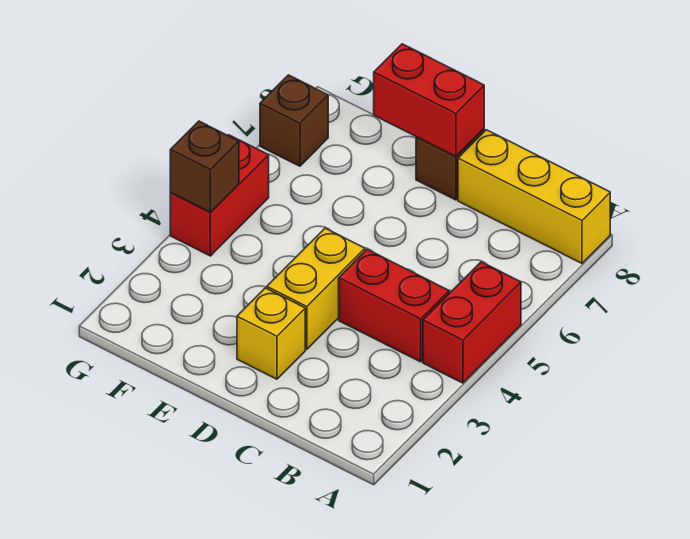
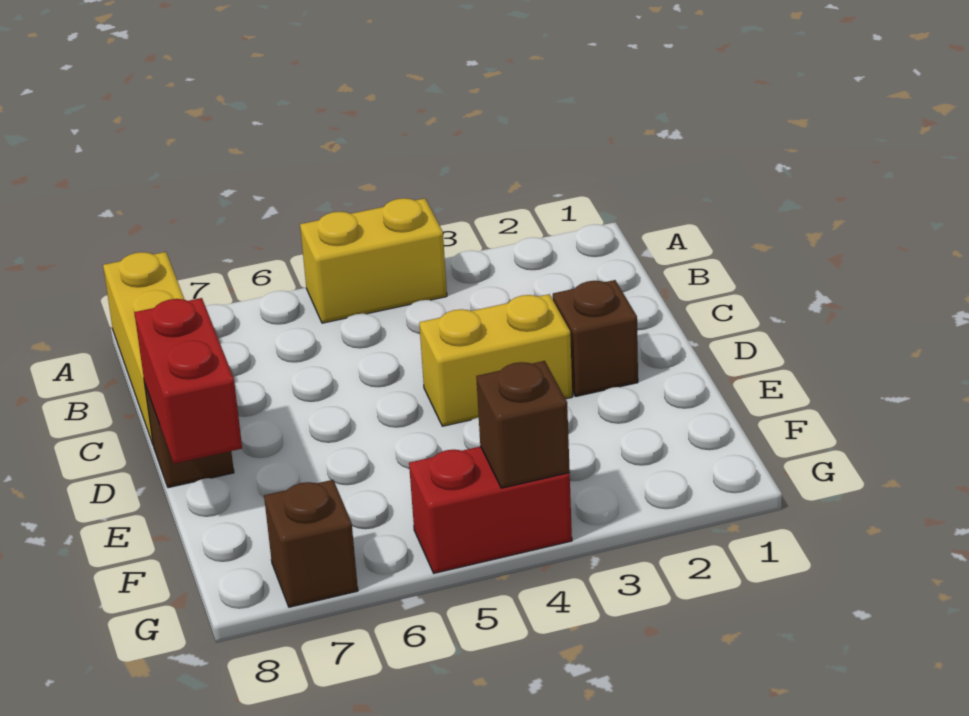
red 1x2 brick [423,262,521,383] -> yellow 1x2 brick [300,198,447,323]
red 1x2 brick [339,249,449,362] -> none
yellow 1x1 brick [237,288,305,379] -> brown 1x1 brick [553,280,638,397]

